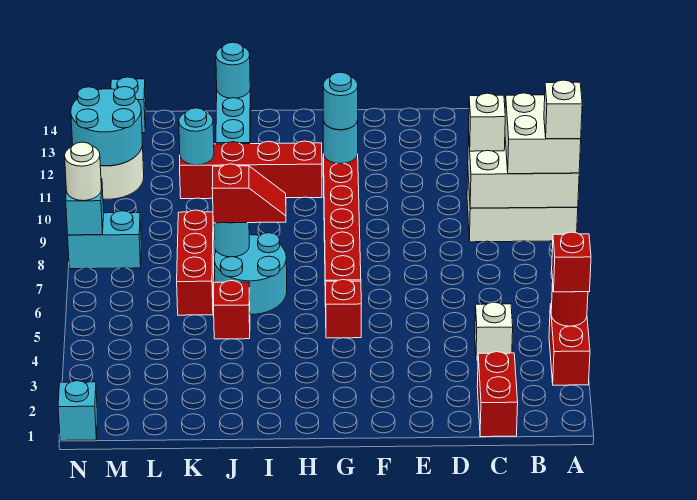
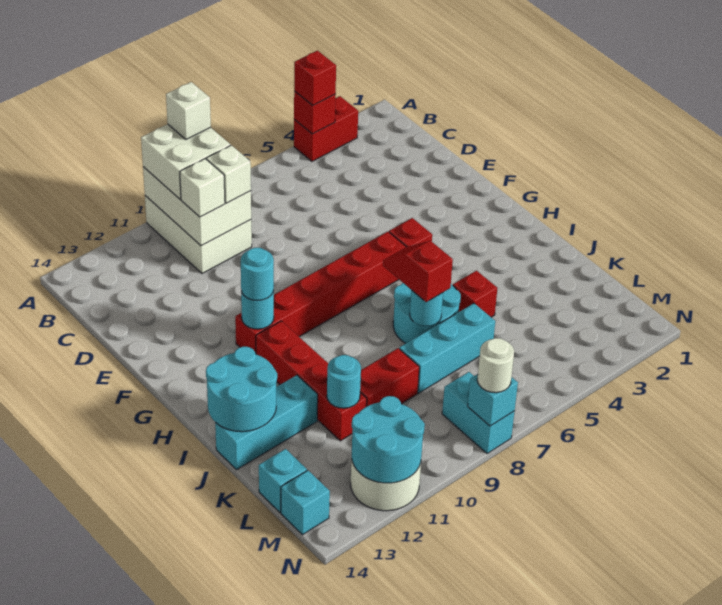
red 1x1 round brick [551,283,588,326] -> red 1x1 brick [294,91,336,134]
red 1x2 brick [477,352,518,437] -> red 1x2 brick moved to [360,348,419,407]
white 1x1 brick [475,302,513,361] -> white 1x1 brick moved to [206,145,251,203]
cyan 1x1 round brick [216,42,250,98] -> cyan 2x2 round brick [206,347,277,432]
red 1x3 brick [177,210,214,315] -> cyan 1x3 brick [399,303,495,393]
cyan 1x1 brick [58,381,98,441] -> cyan 1x1 brick moved to [259,449,307,513]

